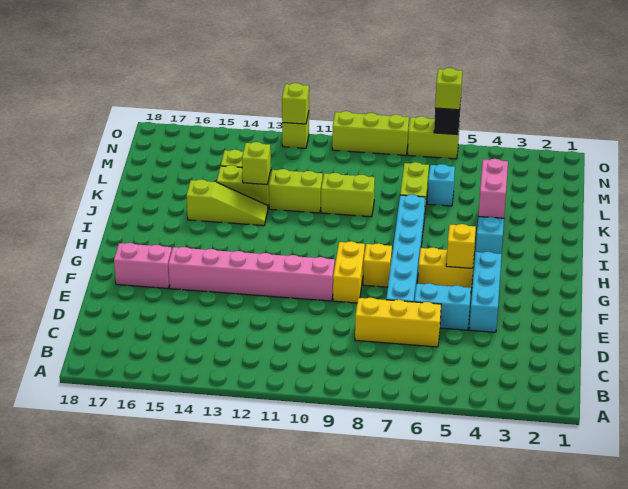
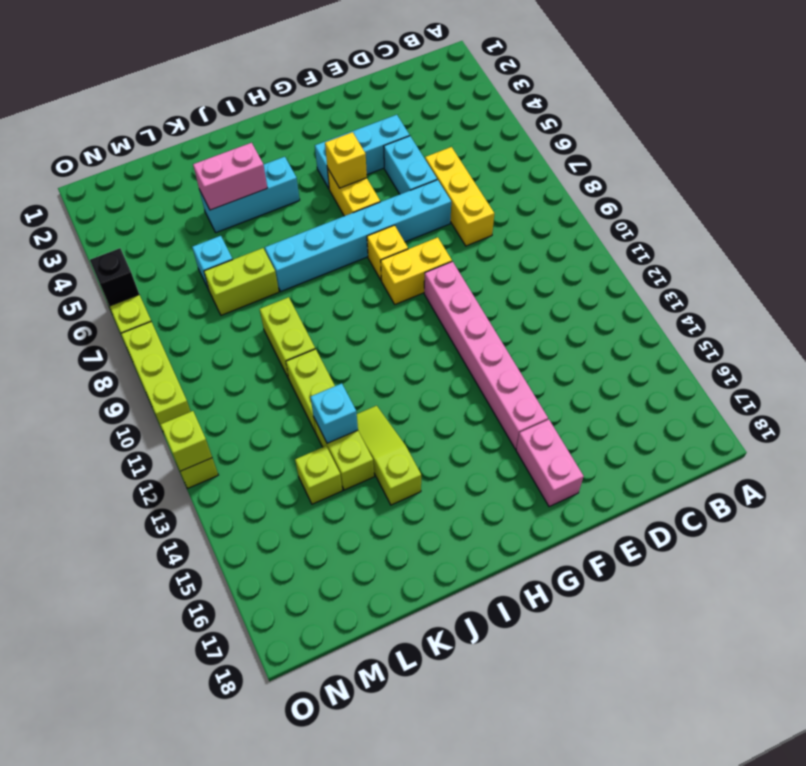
lime 1x1 brick [242,142,271,185] -> cyan 1x1 brick [311,383,358,443]
lime 1x1 brick [435,68,462,110] -> none

